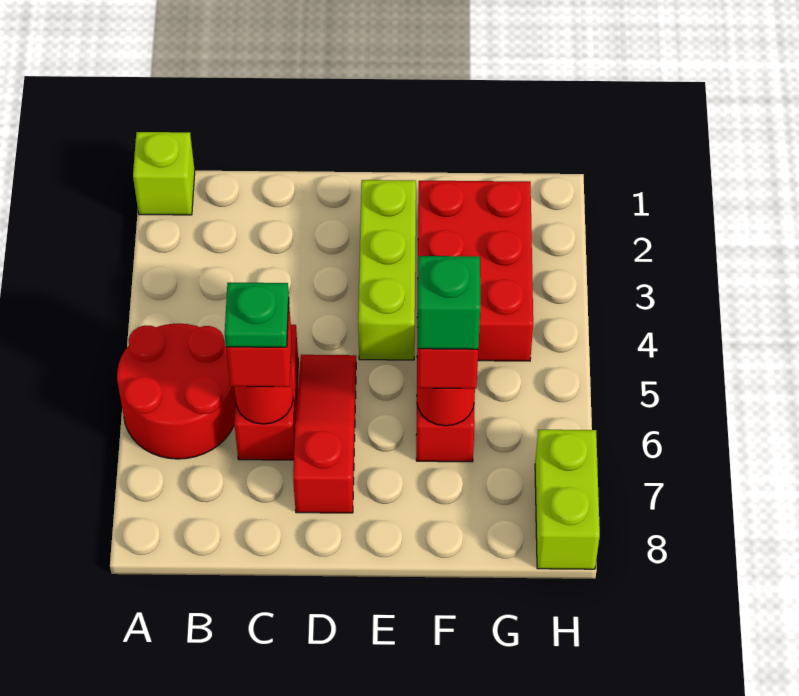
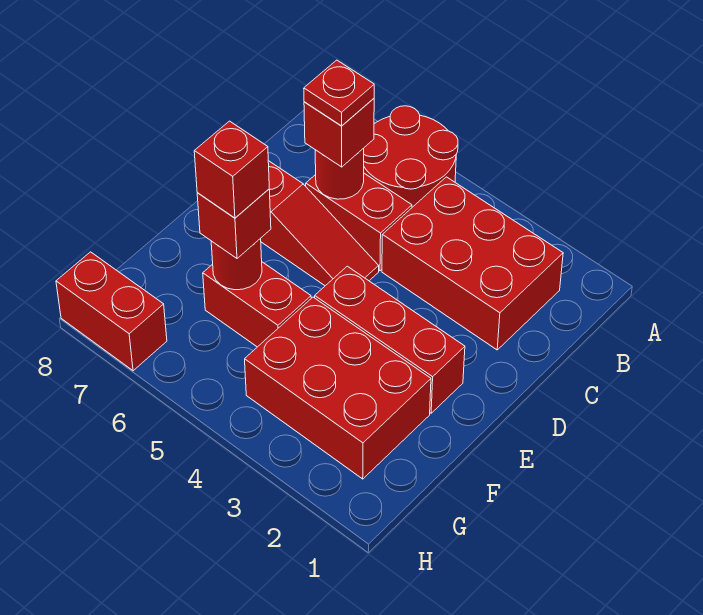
lime 1x1 brick [133,132,195,215] -> none
none -> red 2x3 brick [382,177,563,350]
green 1x1 plate [225,283,289,347] -> red 1x1 plate [304,60,374,126]
lime 1x3 brick [358,180,416,360] -> red 1x3 brick [315,266,465,413]
green 1x1 brick [417,256,480,349] -> red 1x1 brick [194,121,269,218]
lime 1x2 brick [535,430,600,569] -> red 1x2 brick [56,252,167,371]

